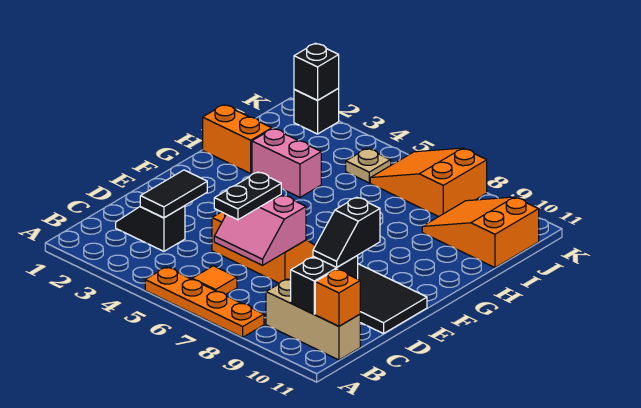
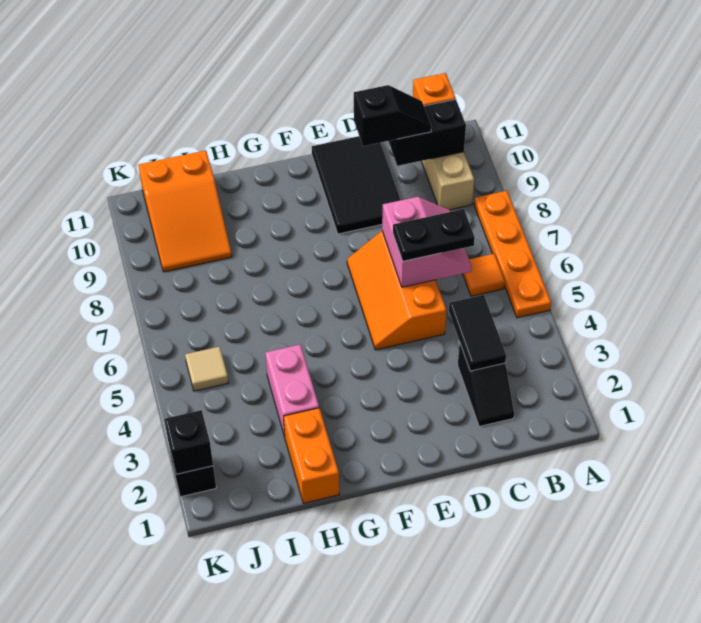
black 1x2 tile [140,170,207,218] -> black 1x2 tile turned to [449,295,506,371]
tan 1x1 plate [346,149,391,183] -> tan 1x1 tile [185,346,228,391]
orange 2x3 slope [370,148,487,217] -> none

